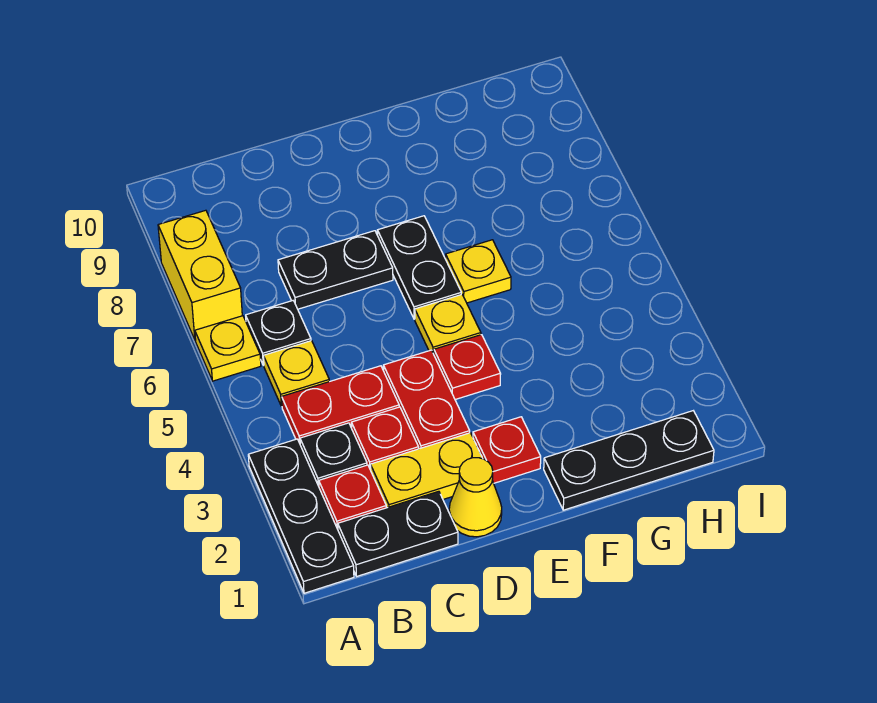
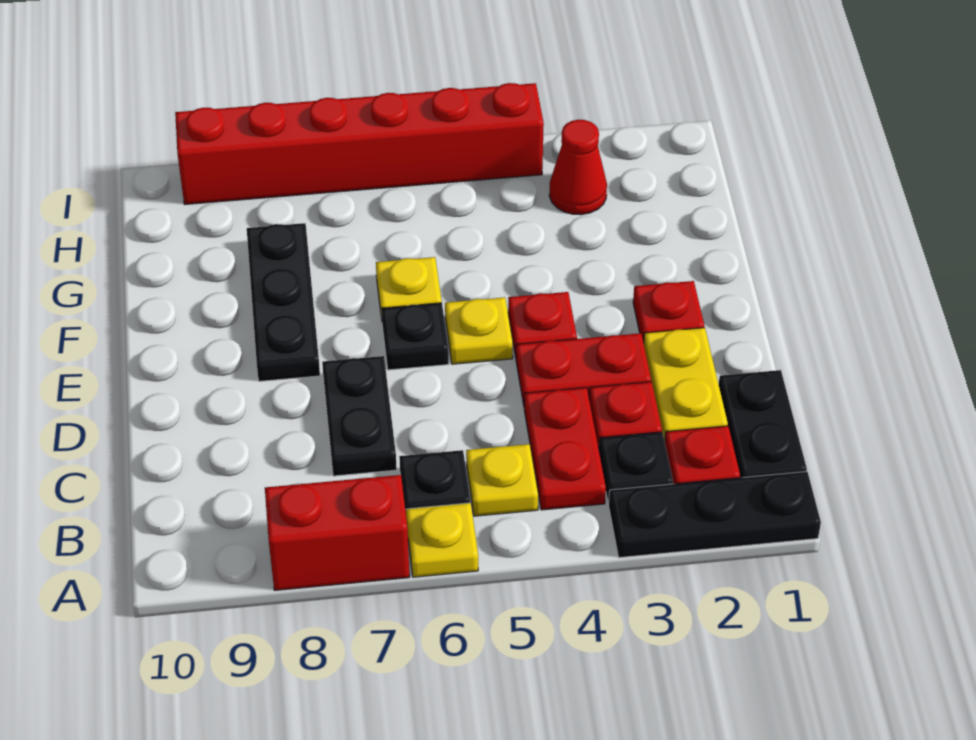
yellow 1x2 brick [158,210,242,341] -> red 1x2 brick [265,475,409,590]
yellow 1x1 cone [449,458,502,537] -> none
black 1x2 plate [377,216,461,319] -> black 1x1 plate [381,303,449,370]
black 1x3 plate [544,411,714,510] -> black 1x3 plate moved to [247,223,320,381]
none -> red 1x1 cone [549,120,607,215]
none -> red 1x6 brick [175,83,544,204]

